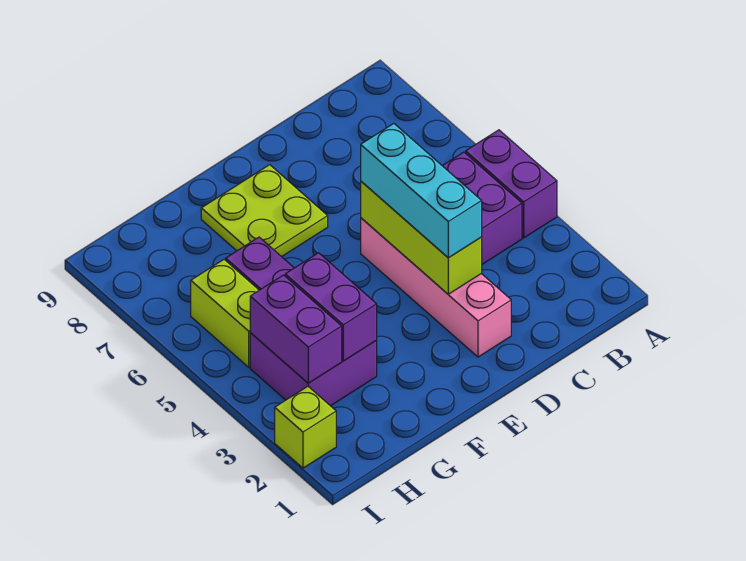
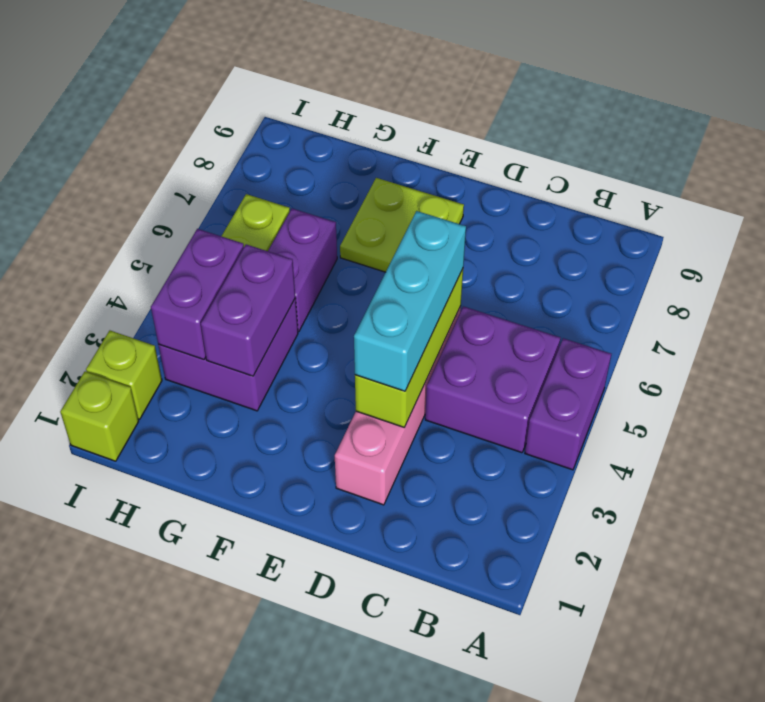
none -> lime 1x1 brick [60,371,139,461]

